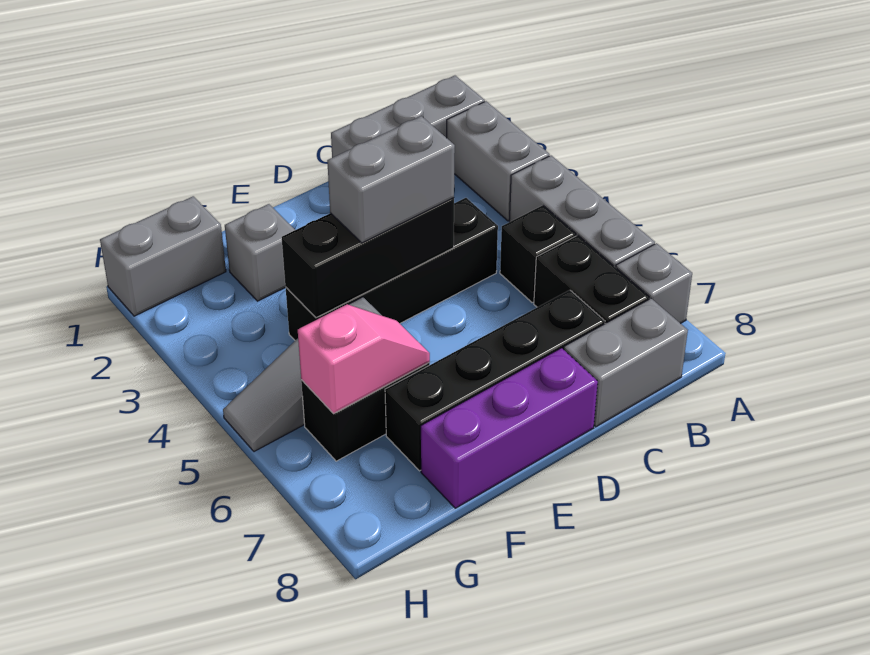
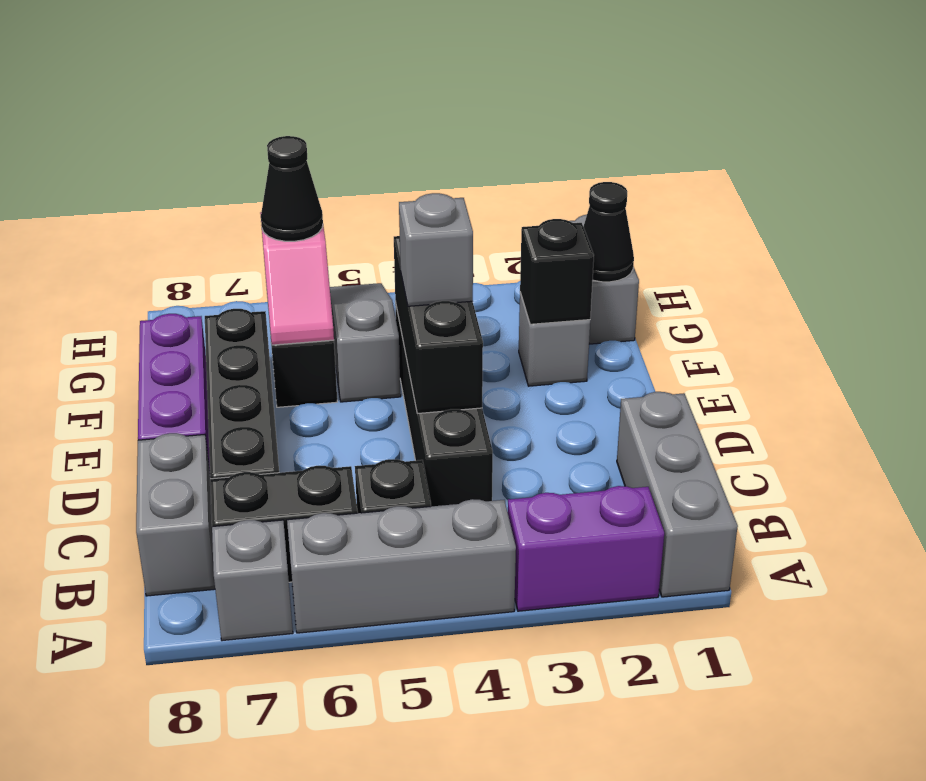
grey 1x2 brick [447,101,550,221] -> purple 1x2 brick [508,486,664,611]
grey 1x2 brick [327,116,455,243] -> grey 1x1 brick [399,193,473,306]
none -> black 1x1 brick [520,219,594,324]
none -> black 1x1 cone [583,182,634,282]
none -> black 1x1 cone [261,136,323,241]

